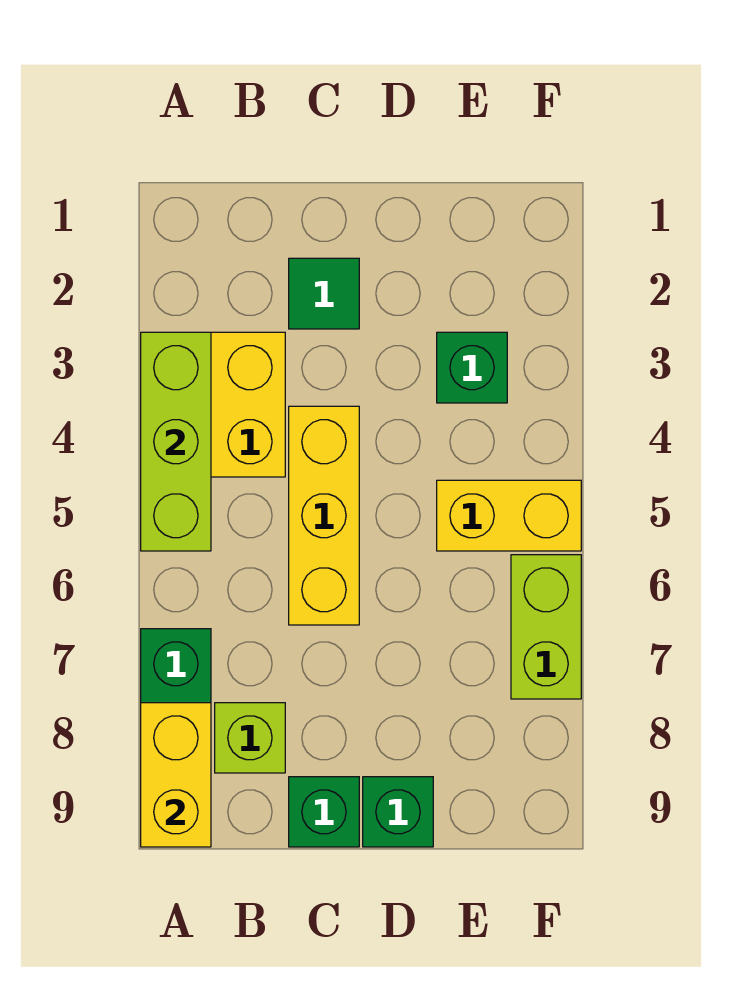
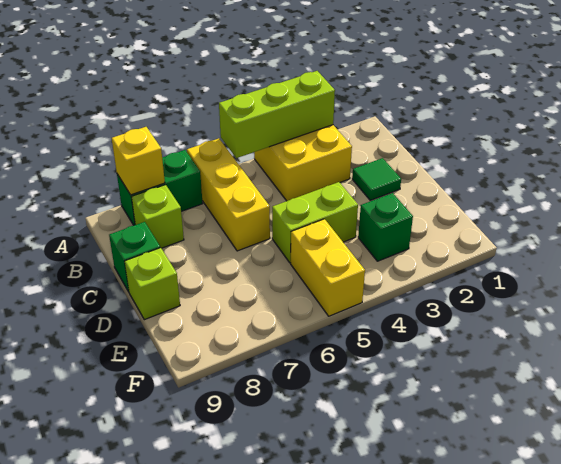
yellow 1x2 brick [141,703,211,847] -> yellow 1x1 brick [112,127,165,195]
yellow 1x3 brick [289,406,359,625] -> yellow 1x3 brick turned to [187,139,270,251]
green 1x1 brick [363,777,433,847] -> lime 1x1 brick [125,248,180,320]
lime 1x2 brick [511,555,581,699] -> lime 1x2 brick moved to [272,182,358,263]

